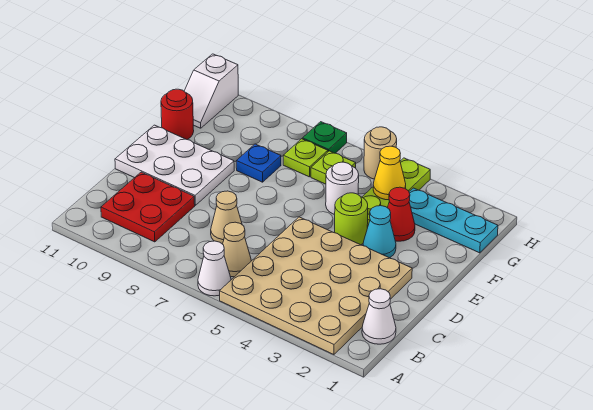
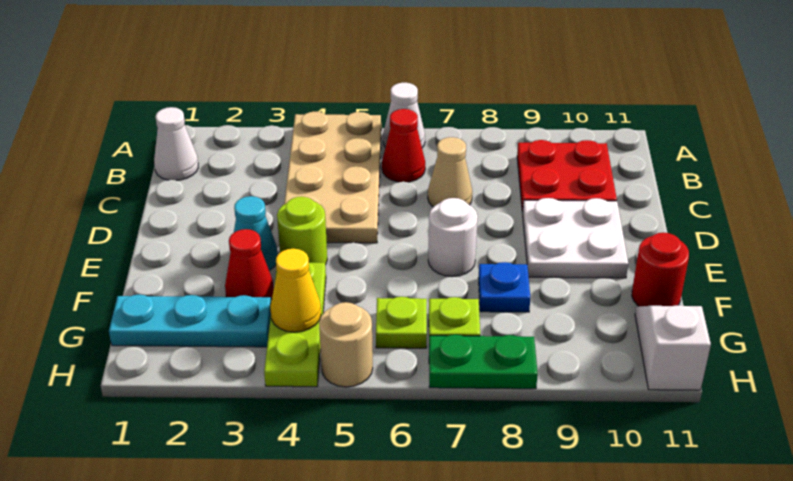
tan 4x4 plate [220,217,412,355] -> tan 2x4 plate [284,112,381,243]
tan 1x1 cone [223,222,251,277] -> red 1x1 cone [382,109,425,182]
white 2x3 plate [115,125,234,205] -> white 2x2 plate [522,198,628,278]
white 1x1 round brick [326,162,359,214] -> white 1x1 round brick moved to [428,198,478,277]
green 1x1 plate [303,122,347,153] -> green 1x2 plate [429,335,538,389]

